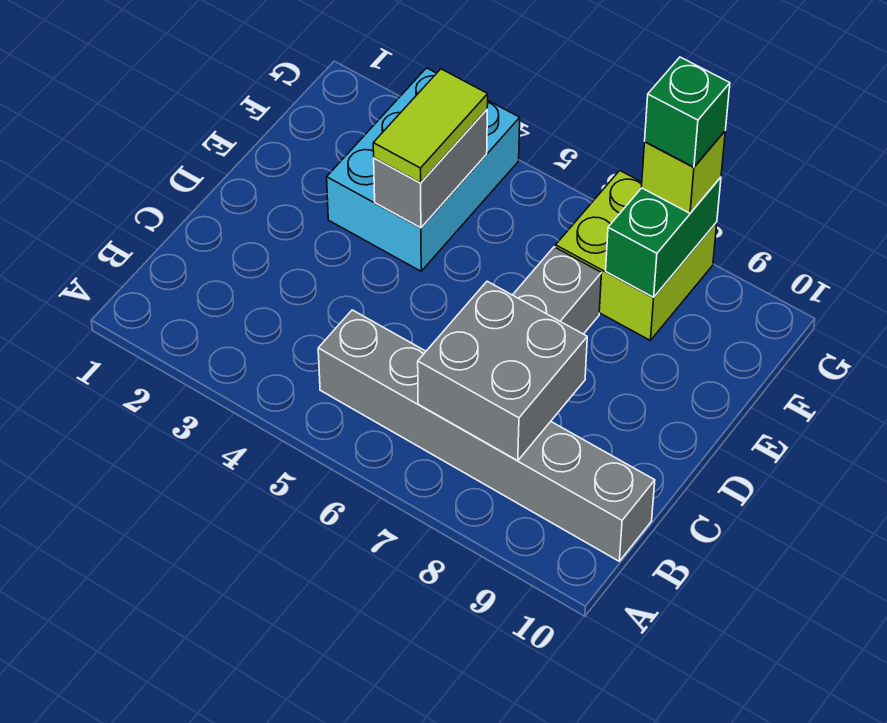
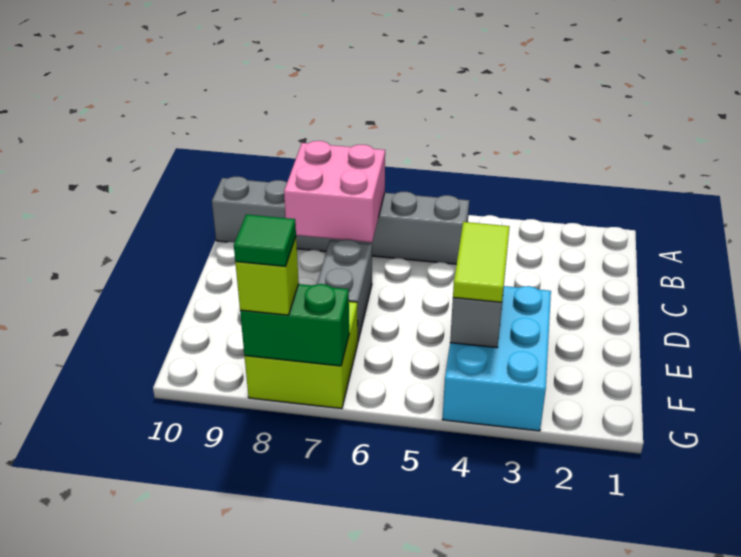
grey 2x2 brick [418,281,587,461] -> pink 2x2 brick [284,141,385,242]
green 1x2 brick [606,177,721,297] -> green 1x2 brick turned to [240,284,349,366]
green 1x1 brick [645,57,730,167] -> green 1x1 tile [234,214,296,266]

